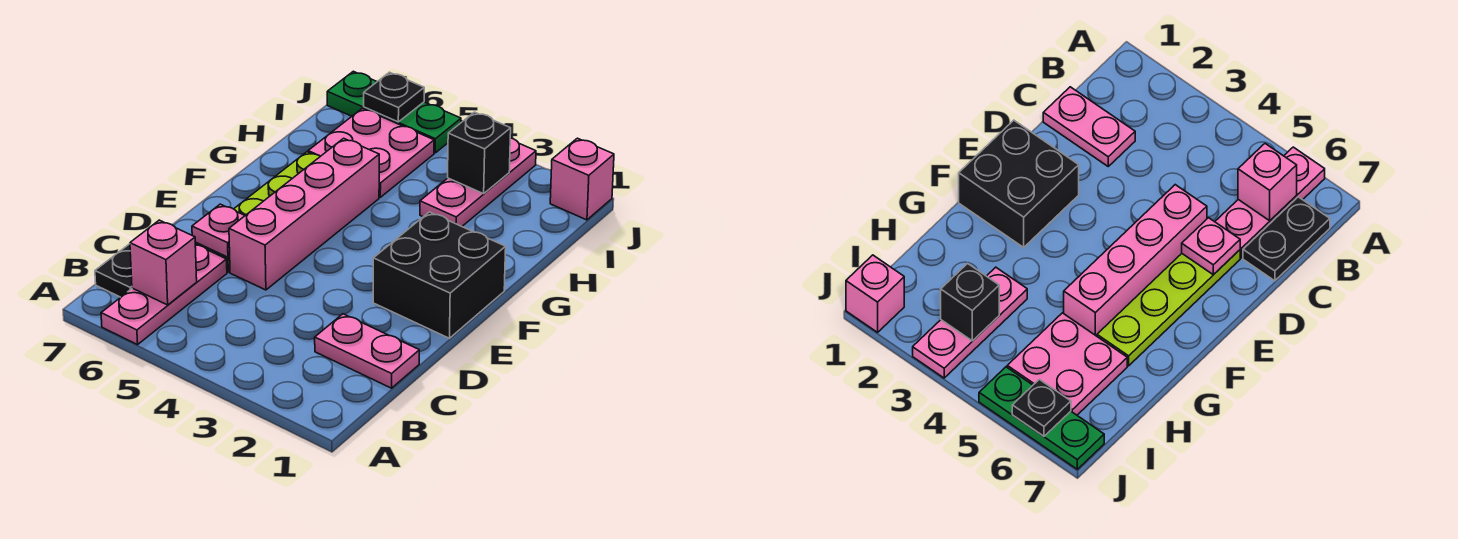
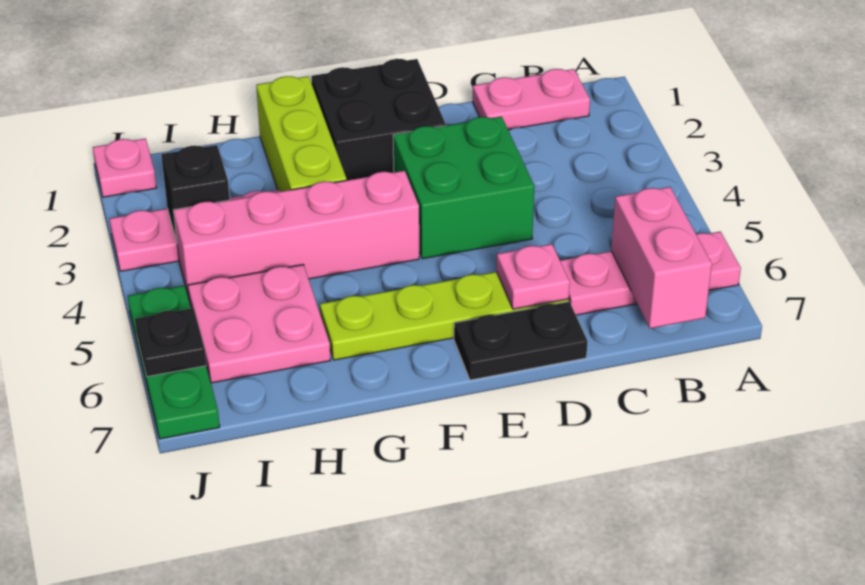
pink 1x1 brick [130,220,197,305] -> pink 1x2 brick [611,187,712,328]
black 1x2 plate [95,244,132,297] -> black 1x2 plate moved to [454,302,588,380]
pink 1x2 plate [315,314,419,388] -> pink 1x2 plate turned to [473,69,590,130]
none -> green 2x2 brick [393,116,535,259]
pink 1x4 brick [229,138,379,290] -> pink 1x4 brick moved to [173,171,419,298]
none -> lime 1x3 brick [256,76,347,192]
pink 1x1 brick [550,138,614,220] -> pink 1x1 plate [93,138,156,197]

